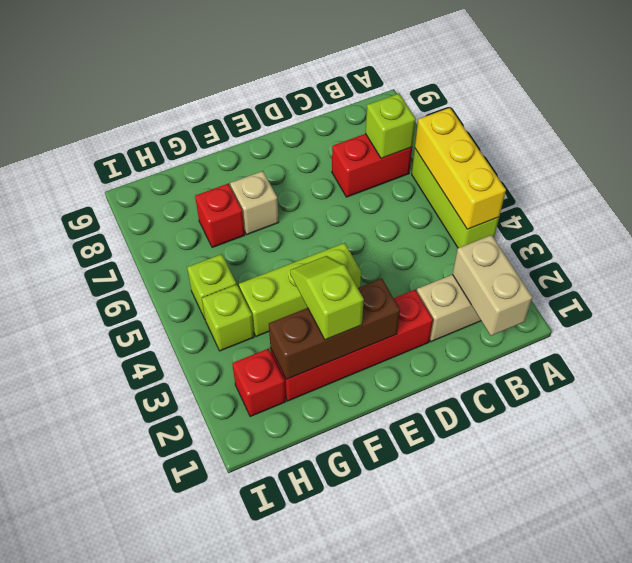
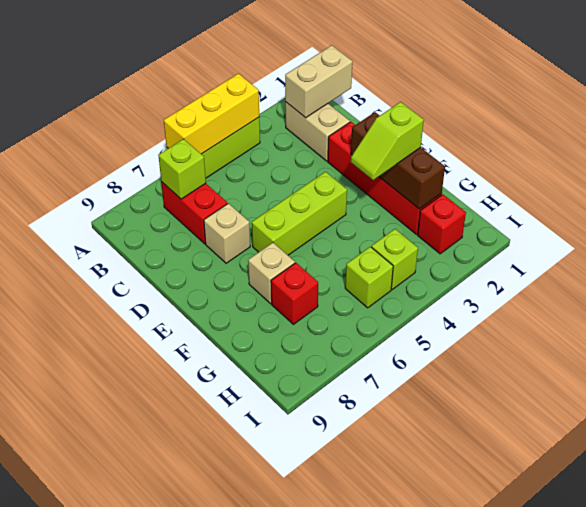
none -> tan 1x1 brick [204,203,250,263]
lime 1x3 brick [239,243,361,336] -> lime 1x3 brick turned to [252,172,347,255]

